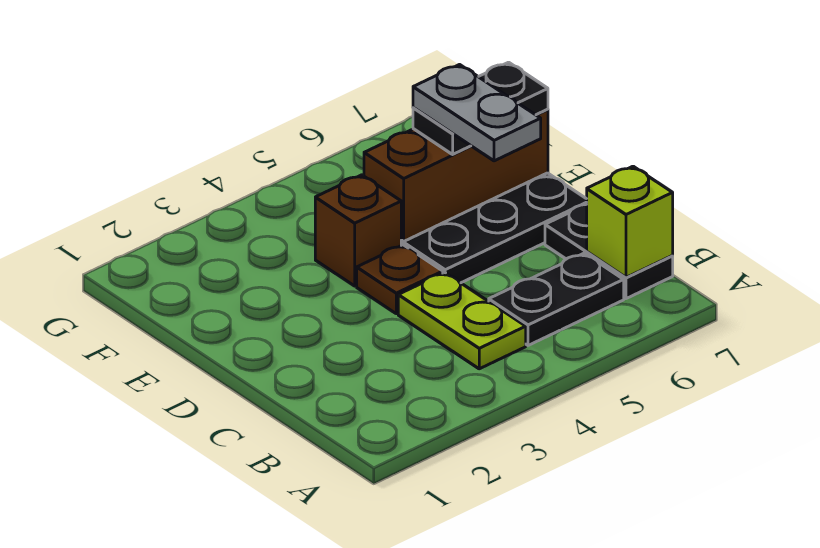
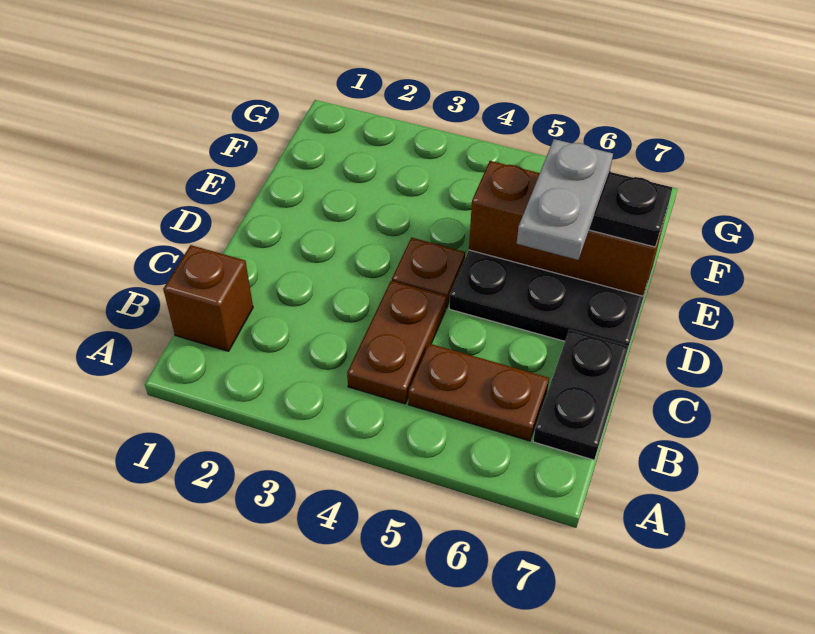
lime 1x2 plate [398,272,526,369] -> brown 1x2 plate [347,281,446,404]
black 1x2 plate [489,253,624,345] -> brown 1x2 plate [408,344,549,441]
lime 1x1 brick [587,166,673,277] -> none
brown 1x1 brick [315,175,401,286] -> brown 1x1 brick moved to [163,245,253,351]

